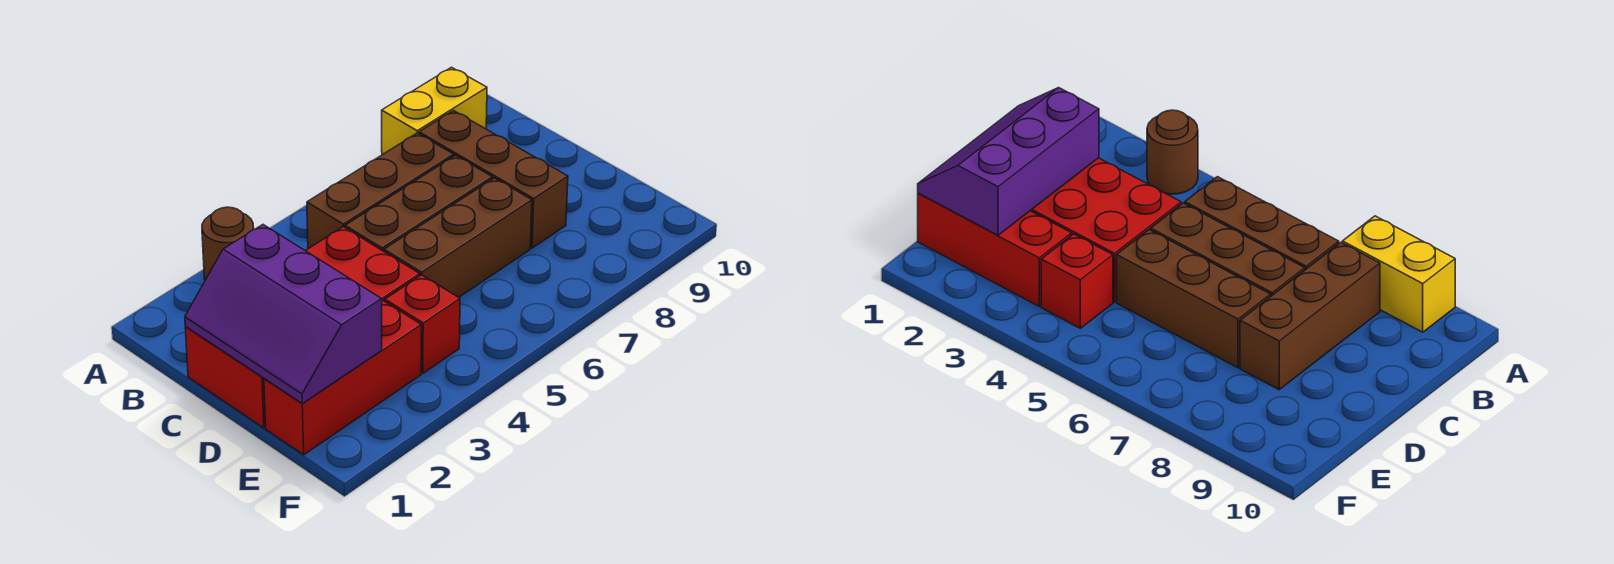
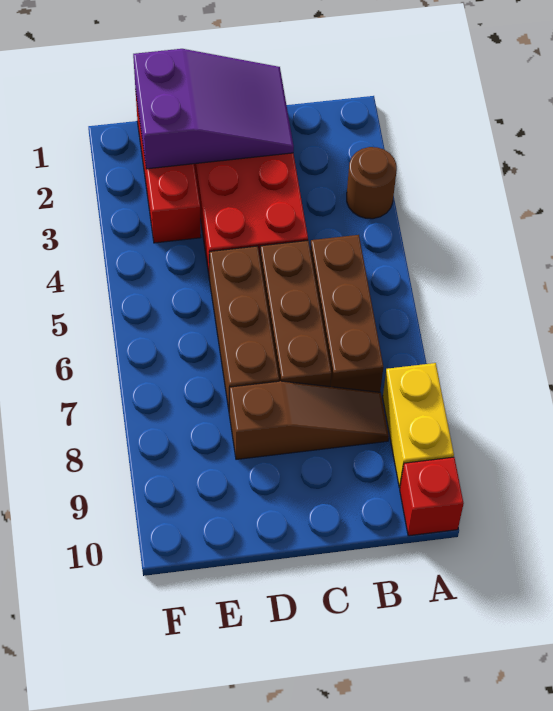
brown 1x3 brick [419,111,568,248] -> brown 1x3 slope [229,381,389,459]
purple 2x3 slope [185,225,382,403] -> purple 2x3 slope turned to [133,49,294,169]
red 1x1 brick [385,275,460,373] -> red 1x1 brick moved to [400,457,464,536]

